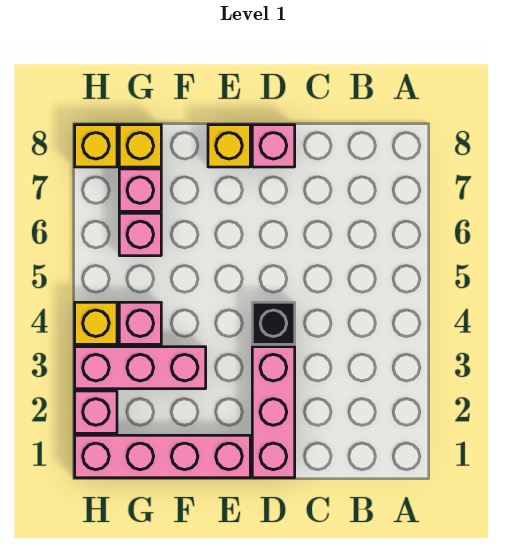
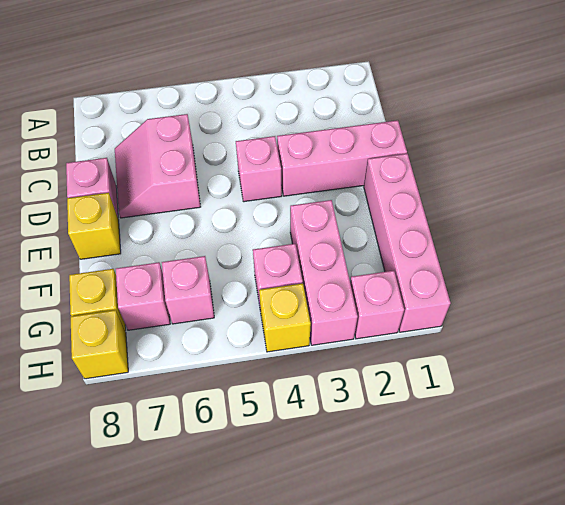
none -> pink 2x2 slope [115,114,200,218]
black 1x1 brick [252,302,295,344] -> pink 1x1 brick [236,136,282,202]

